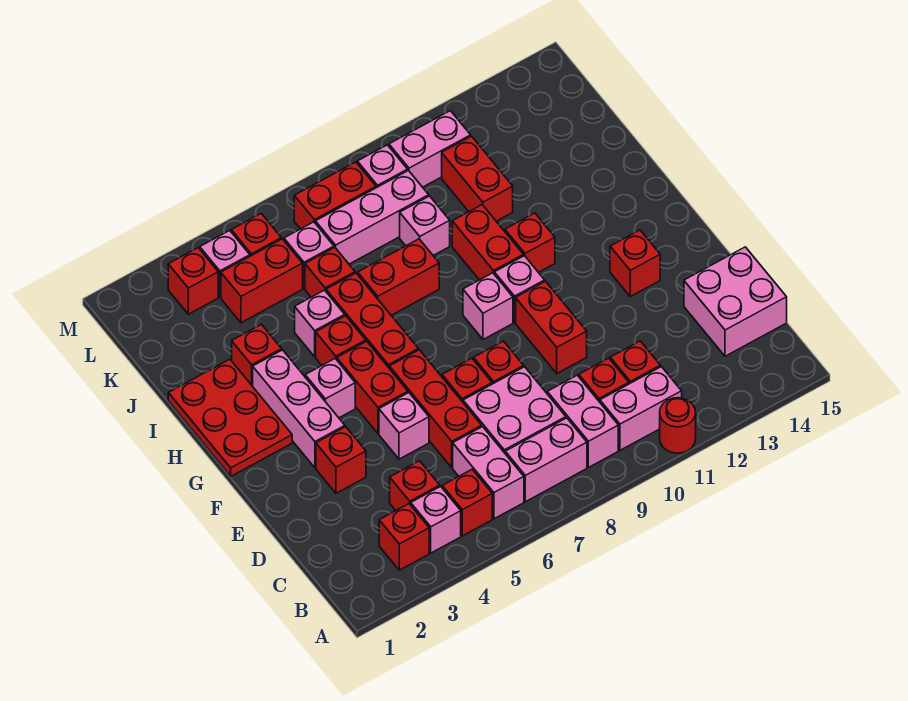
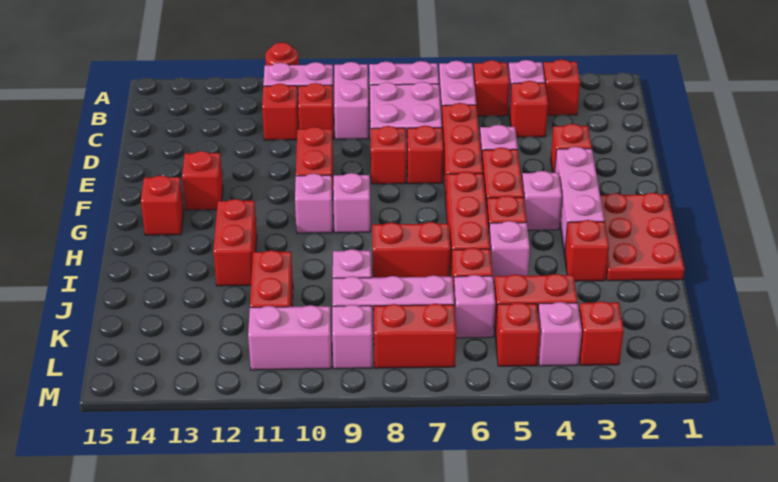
pink 2x2 brick [684,247,787,356] -> none
red 1x2 brick [452,205,523,280] -> red 1x2 brick moved to [213,199,257,286]
red 1x1 brick [505,213,555,273] -> red 1x1 brick moved to [141,175,184,235]

